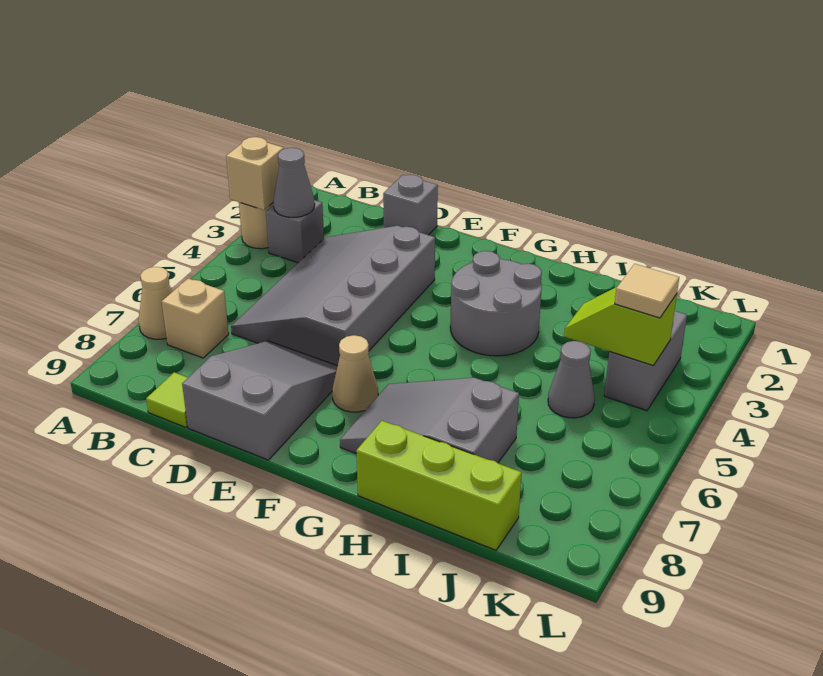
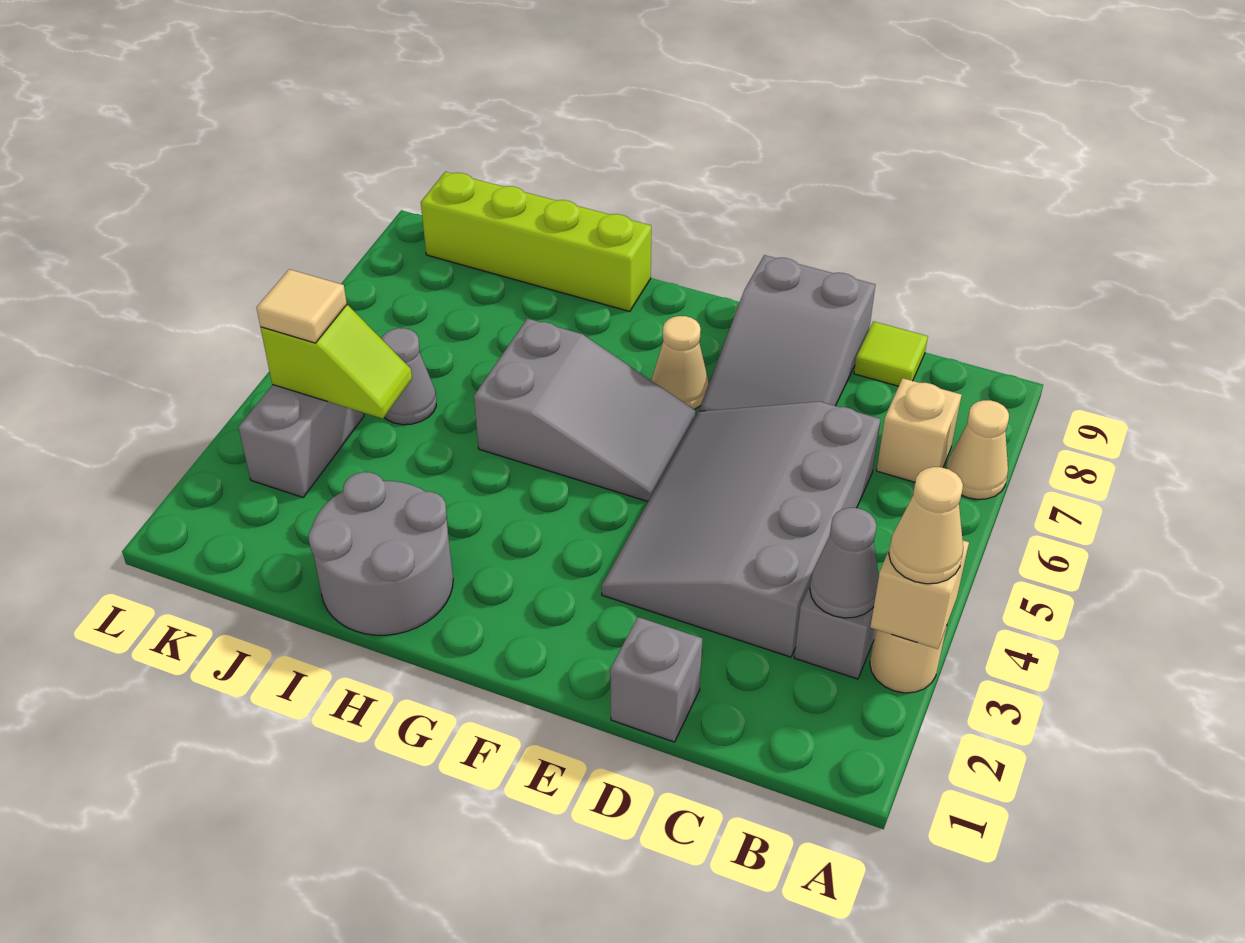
none -> tan 1x1 cone [889,467,963,584]
grey 3x4 slope [231,226,435,366] -> grey 3x4 slope turned to [601,402,881,657]
grey 2x2 round brick [450,251,542,356] -> grey 2x2 round brick moved to [309,472,453,635]
grey 2x3 slope [340,378,519,463] -> grey 2x3 slope moved to [474,318,695,501]
lime 1x3 brick [356,421,522,550] -> lime 1x4 brick [421,171,651,312]

